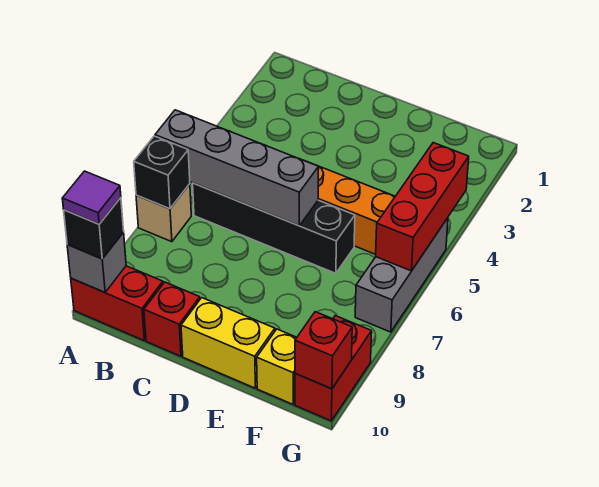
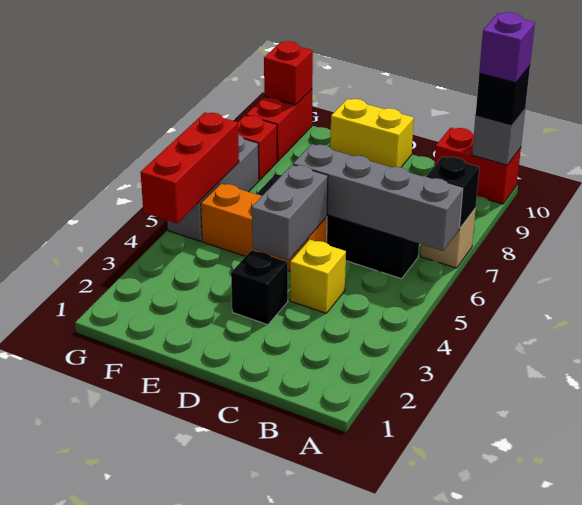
purple 1x1 tile [62,171,121,224] -> purple 1x1 brick [479,12,535,83]
red 1x1 brick [144,282,200,356] -> red 1x1 brick moved to [238,115,277,180]
none -> black 1x1 brick [231,250,288,325]
none -> grey 1x2 brick [252,165,328,260]
yellow 1x1 brick [257,329,297,404] -> yellow 1x1 brick moved to [290,239,346,313]

